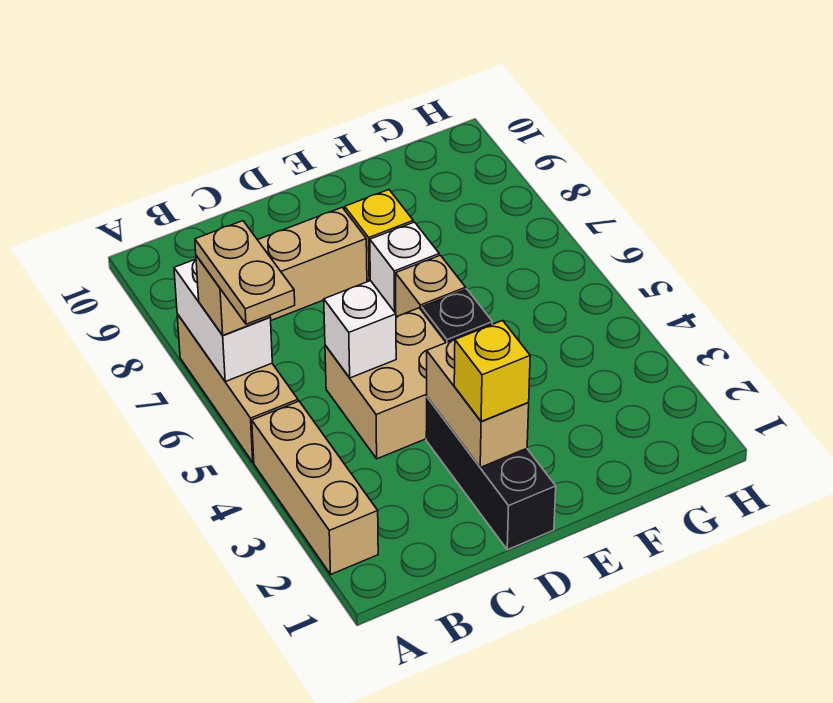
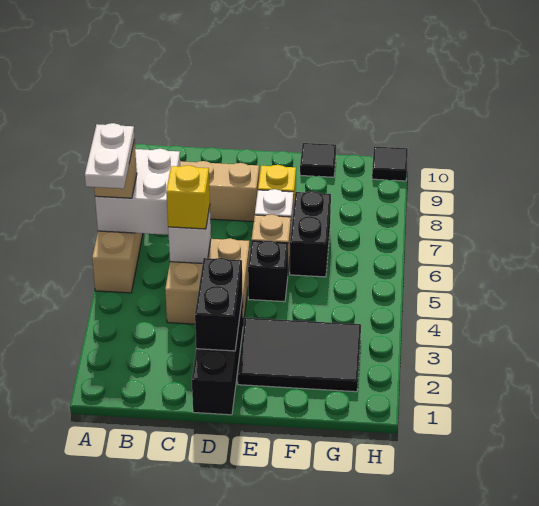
tan 1x3 brick [252,401,378,574] -> none
tan 1x2 plate [195,221,295,324] -> white 1x2 plate [85,123,135,189]
white 1x2 brick [174,259,272,382] -> white 2x2 brick [95,149,180,235]
tan 1x2 brick [427,332,529,467] -> black 1x2 brick [195,258,243,351]
yellow 1x1 brick [454,321,530,422] -> yellow 1x1 brick moved to [166,165,210,229]
none -> black 2x3 tile [238,318,361,392]
none -> black 1x2 brick [290,191,331,277]
none -> black 1x1 tile [300,143,336,177]
none -> black 1x1 tile [372,147,408,181]

